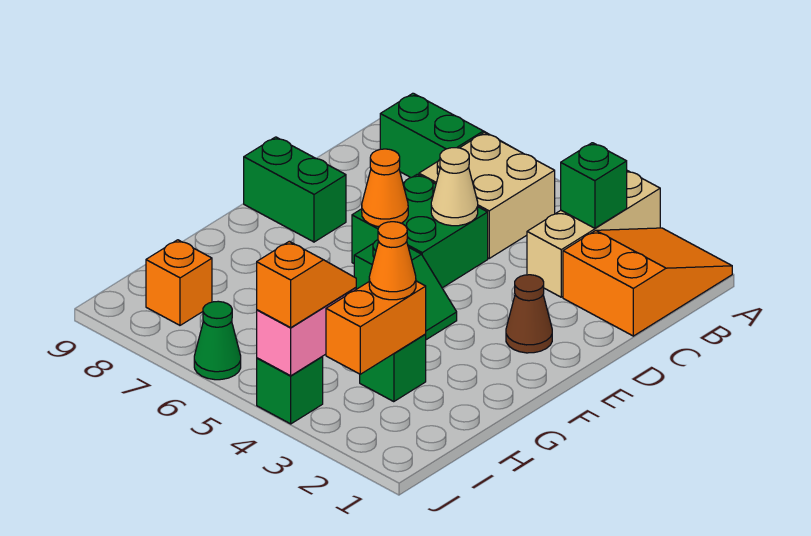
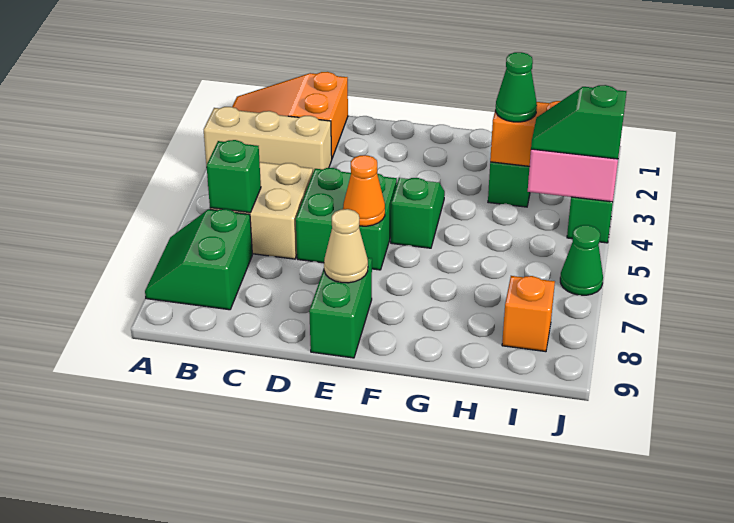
green 1x1 brick [561,143,627,228] -> green 1x1 brick moved to [206,140,261,213]
tan 1x1 cone [431,148,478,226] -> tan 1x1 cone moved to [324,209,368,283]
brown 1x1 cone [506,275,552,353] -> none
orange 1x1 cone [369,222,416,300] -> green 1x1 cone [496,52,537,122]
orange 1x2 slope [257,241,356,327] -> green 1x2 slope [531,85,627,159]

